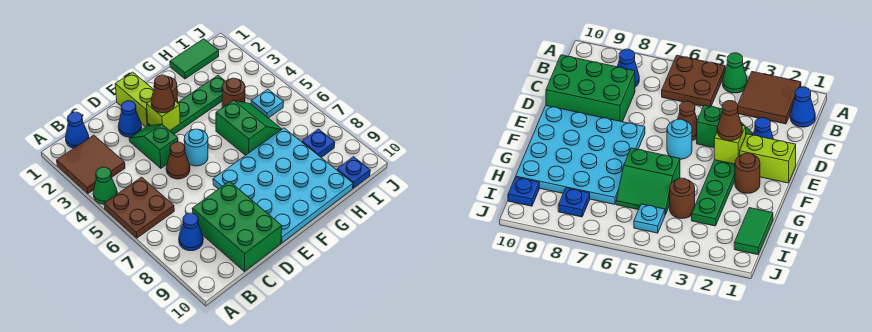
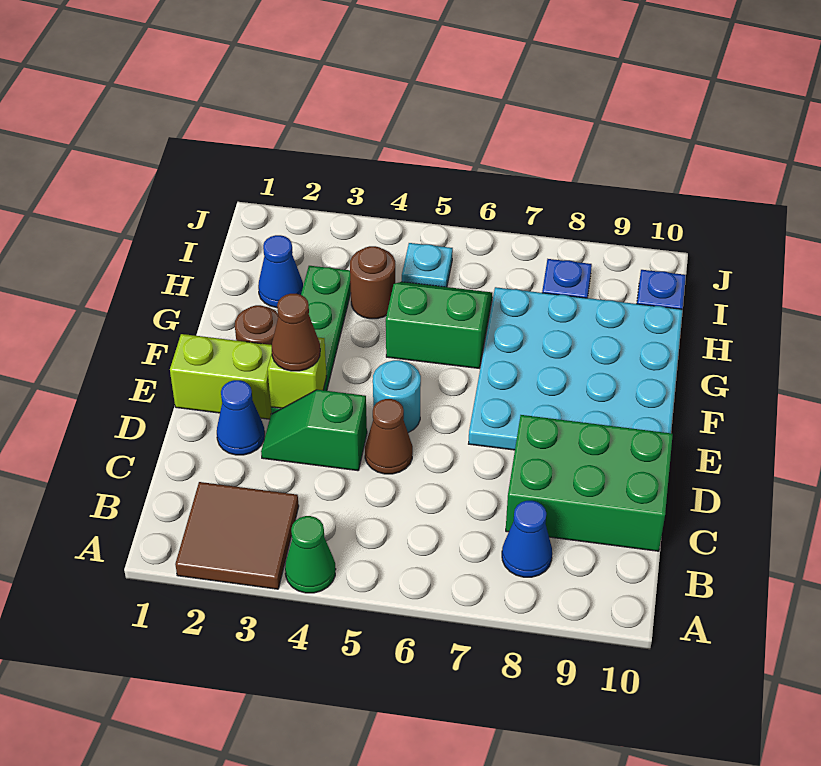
brown 2x2 plate [104,177,174,238] -> none
blue 1x1 cone [66,112,89,148] -> blue 1x1 cone moved to [258,235,303,308]
green 1x2 tile [170,39,219,79] -> none

